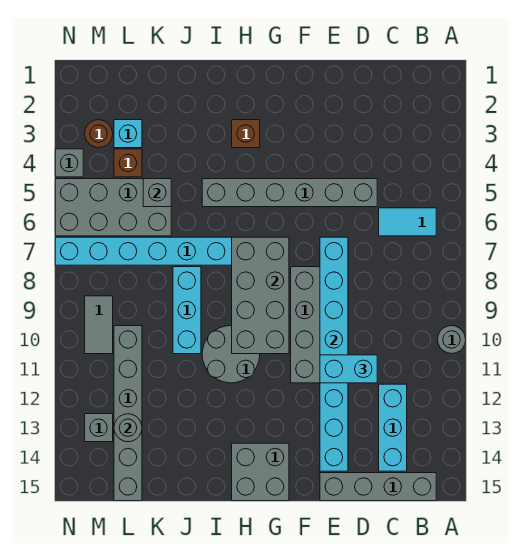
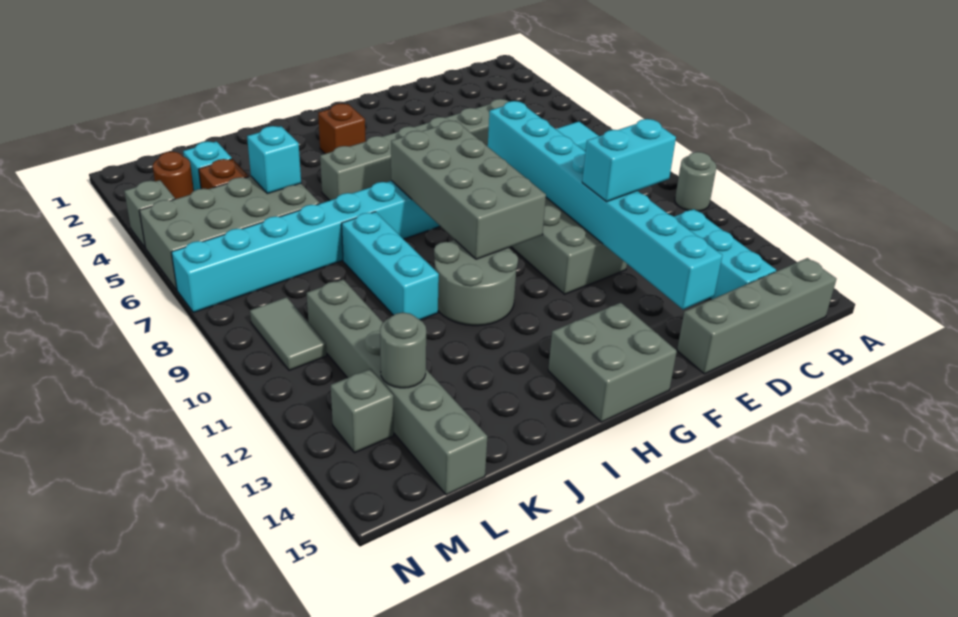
grey 1x1 brick [143,179,171,207] -> cyan 1x1 brick [247,126,301,194]

